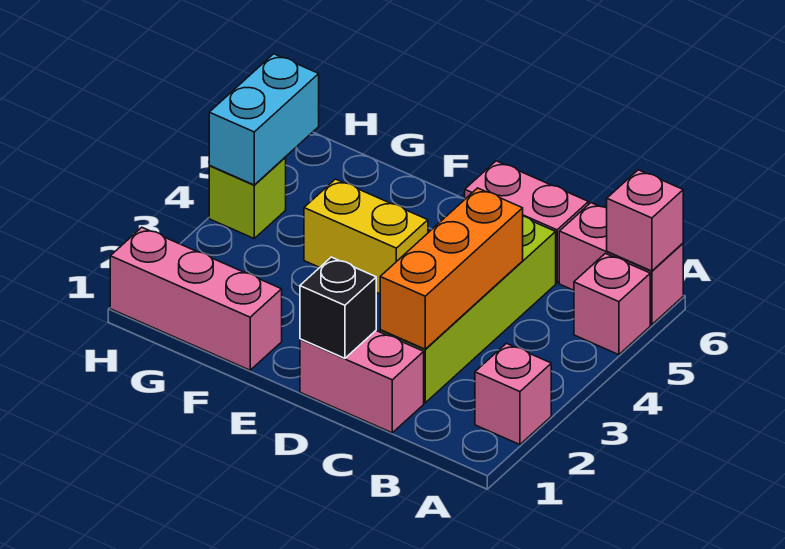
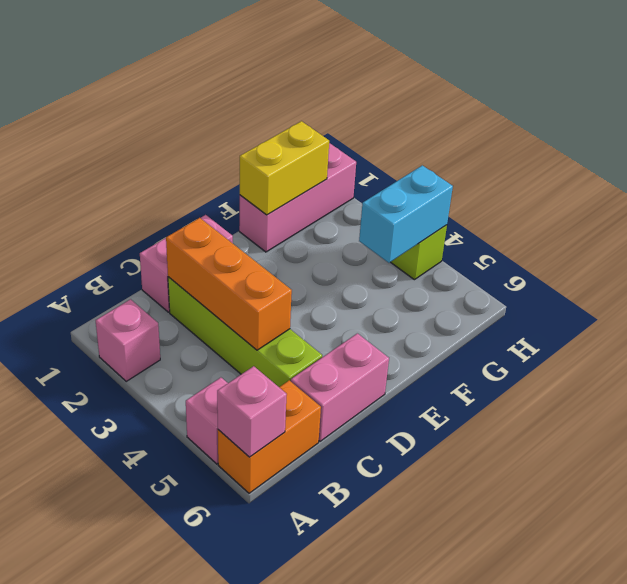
pink 1x2 brick [559,203,683,325] -> orange 1x2 brick [218,380,321,493]
black 1x1 brick [300,257,376,358] -> none
yellow 1x2 brick [304,179,428,294] -> yellow 1x2 brick moved to [240,121,329,215]
cyan 1x2 brick [209,54,319,185] -> cyan 1x2 brick turned to [359,165,453,263]

